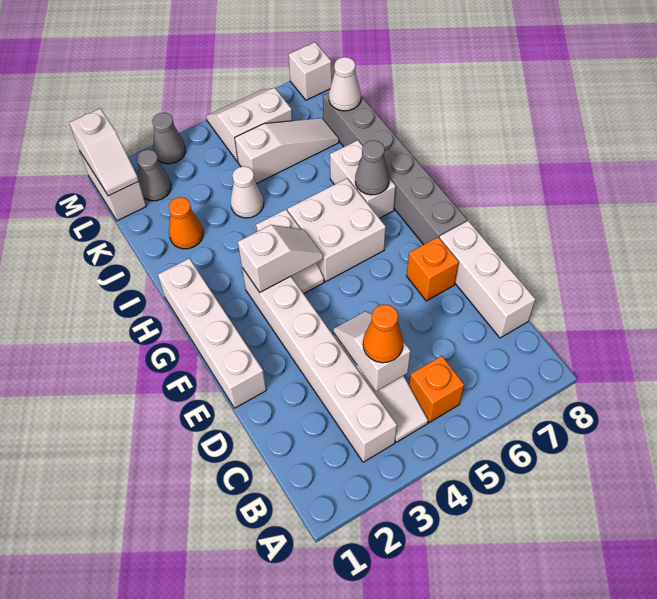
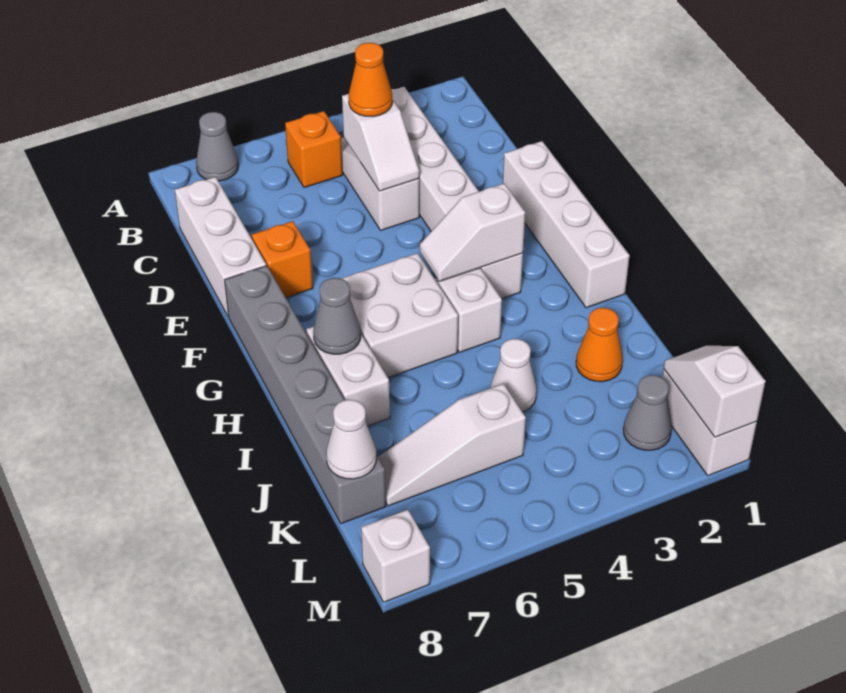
white 2x2 slope [206,88,293,162] -> none
grey 1x1 cone [152,113,186,164] -> grey 1x1 cone moved to [196,112,238,181]

